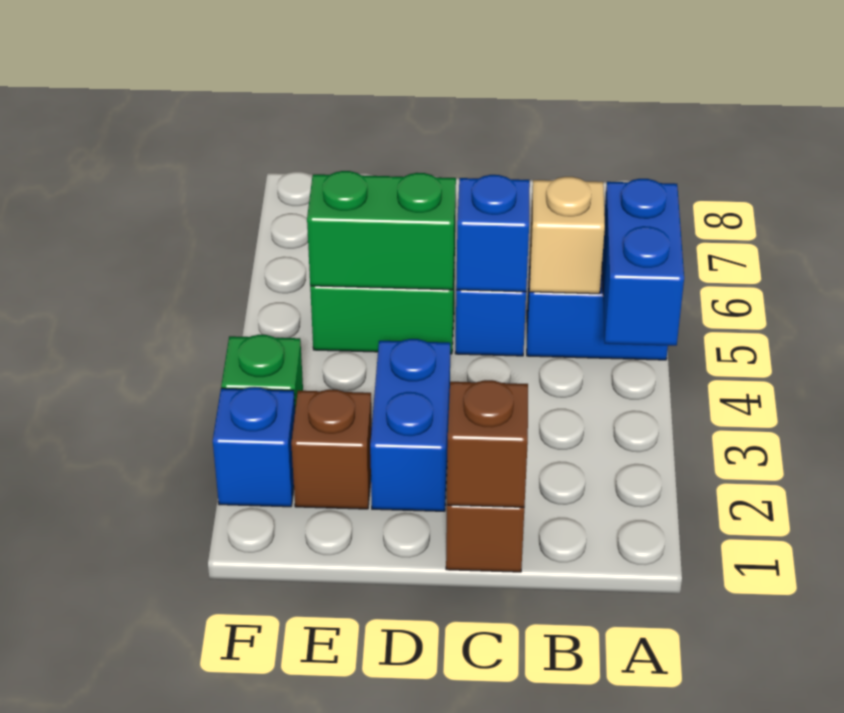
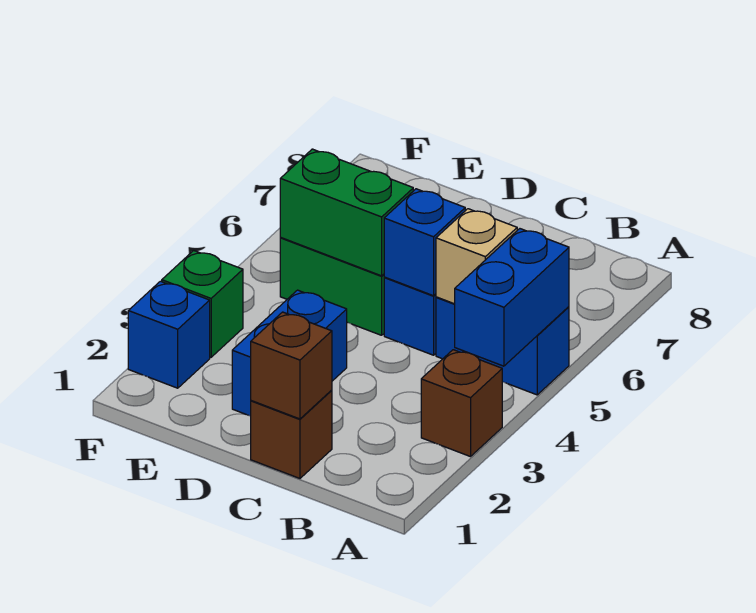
brown 1x1 brick [291,389,372,509] -> brown 1x1 brick moved to [421,350,502,457]

